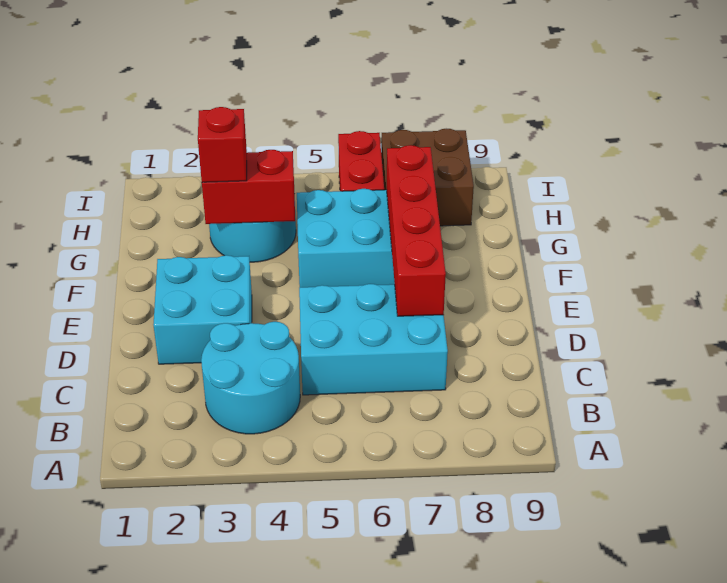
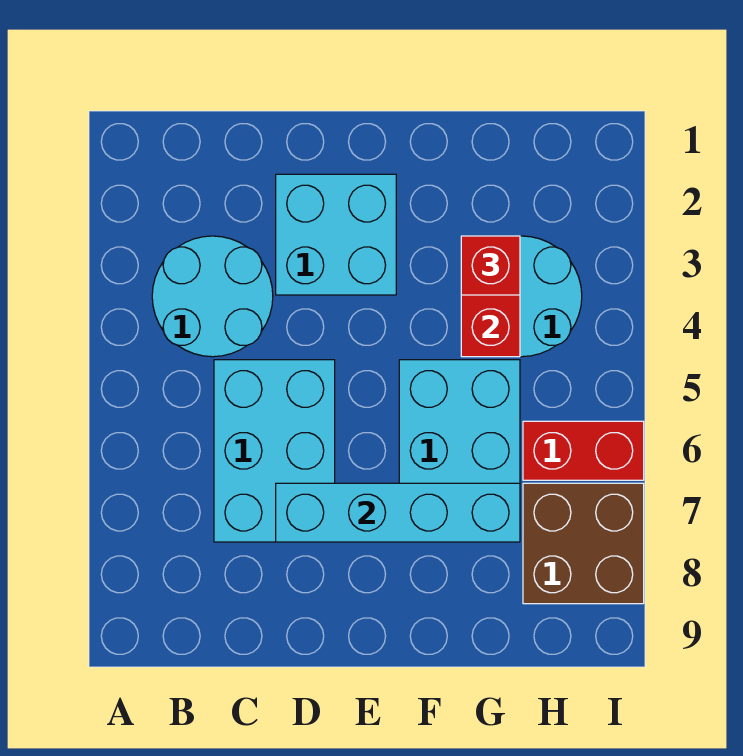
red 1x4 brick [386,145,446,316] -> cyan 1x4 brick [276,483,520,542]

